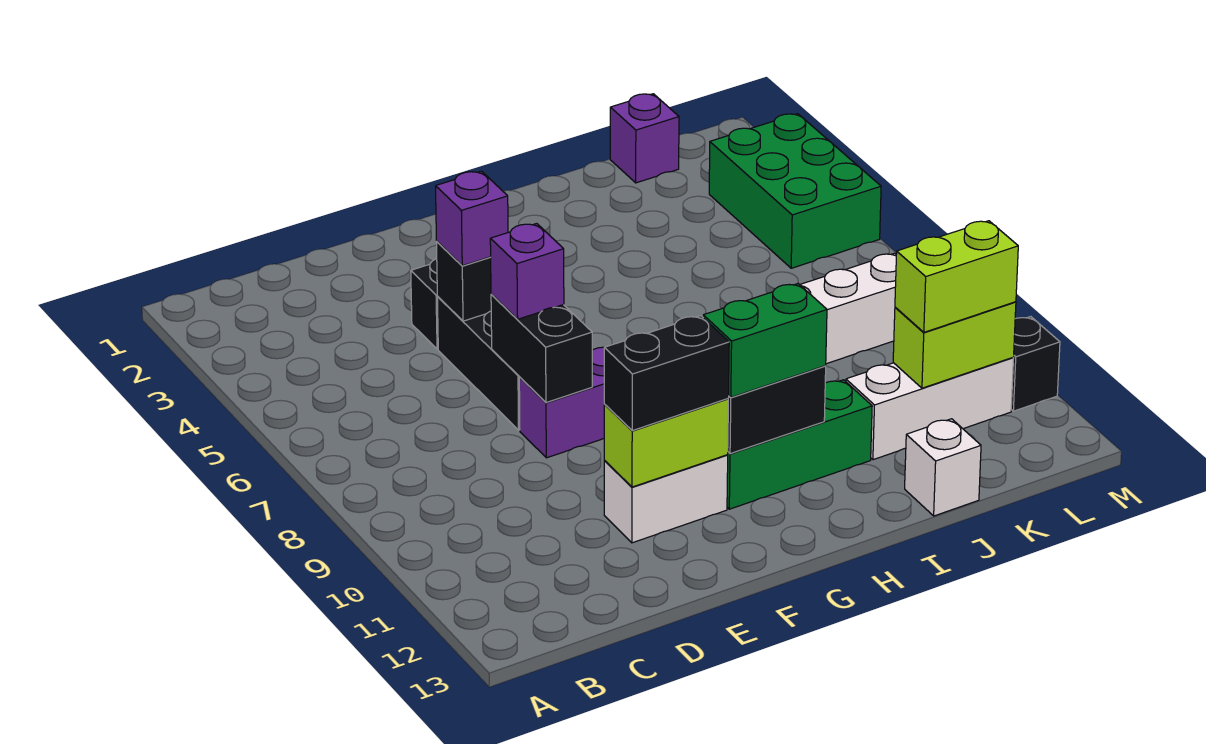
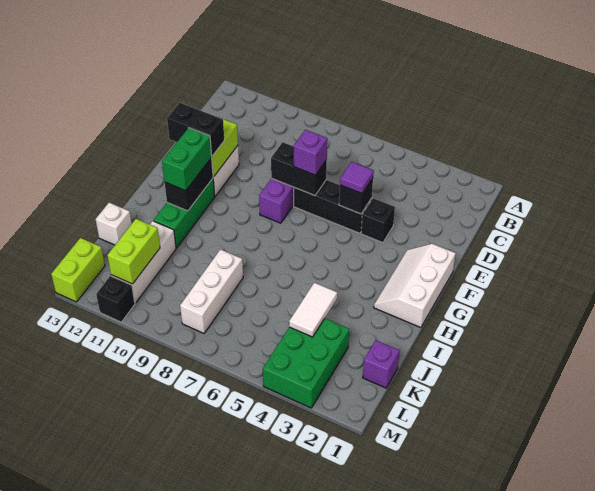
purple 1x1 brick [436,171,508,266] -> purple 1x1 tile [340,162,374,193]
black 1x2 brick [604,316,729,431] -> black 1x2 brick turned to [167,103,224,156]
none -> white 2x3 slope [374,244,456,328]
none -> white 1x2 tile [289,283,337,337]
lime 1x2 brick [895,221,1018,332] -> lime 1x2 brick moved to [51,238,105,302]
green 2x3 brick [709,114,881,268] -> green 2x3 brick turned to [263,318,349,408]

